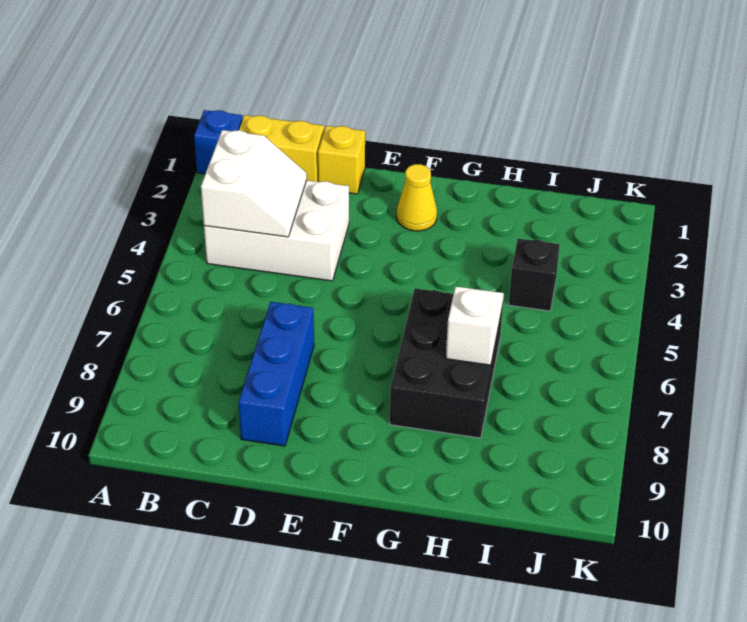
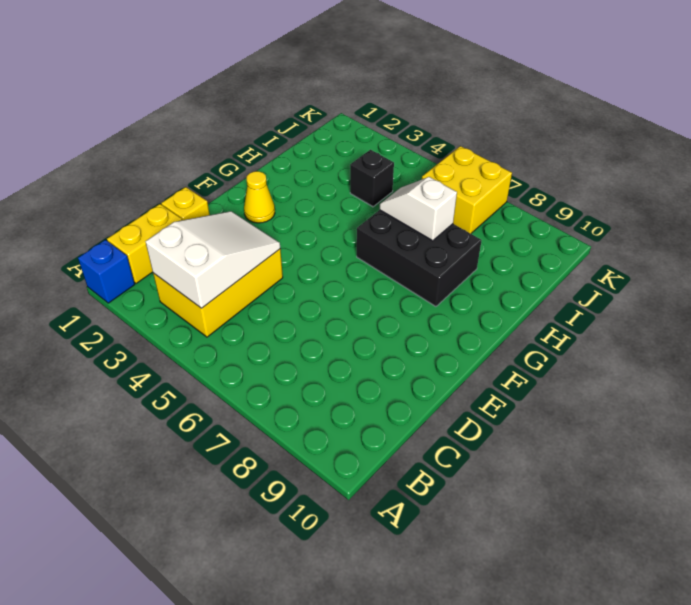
white 2x3 brick [204,180,349,281] -> yellow 2x3 brick [153,249,283,337]
white 2x2 slope [201,130,307,237] -> white 2x3 slope [145,211,280,308]
blue 1x3 brick [239,302,314,446] -> none
none -> yellow 2x2 brick [422,146,512,234]

